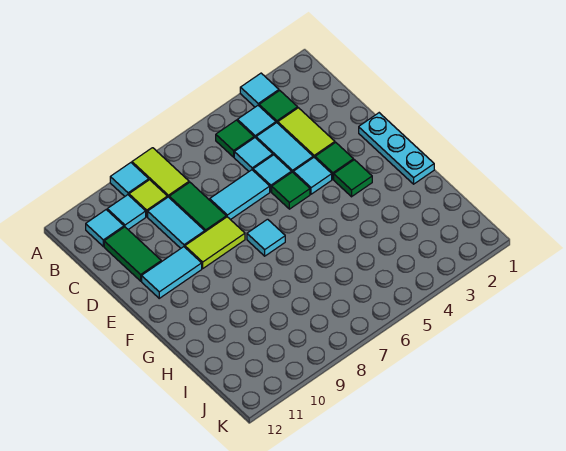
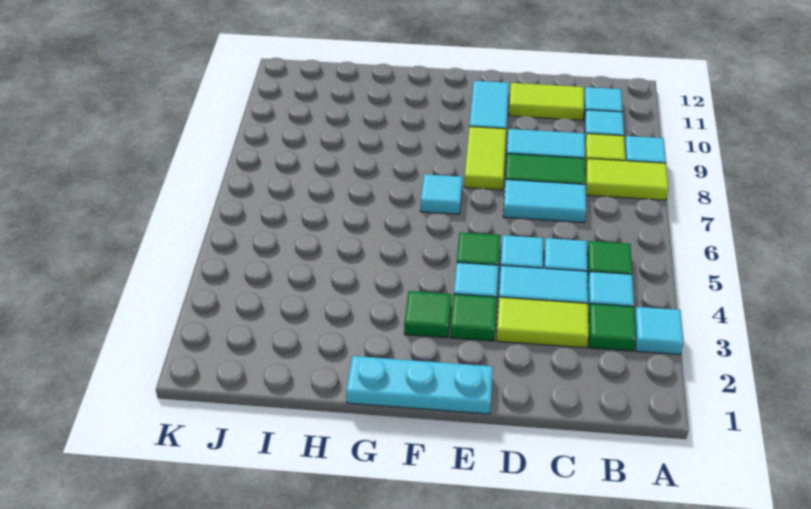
green 1x2 tile [104,227,161,281] -> lime 1x2 tile [509,83,584,120]
cyan 1x2 tile [210,170,270,220] -> cyan 1x2 tile turned to [503,179,586,223]

